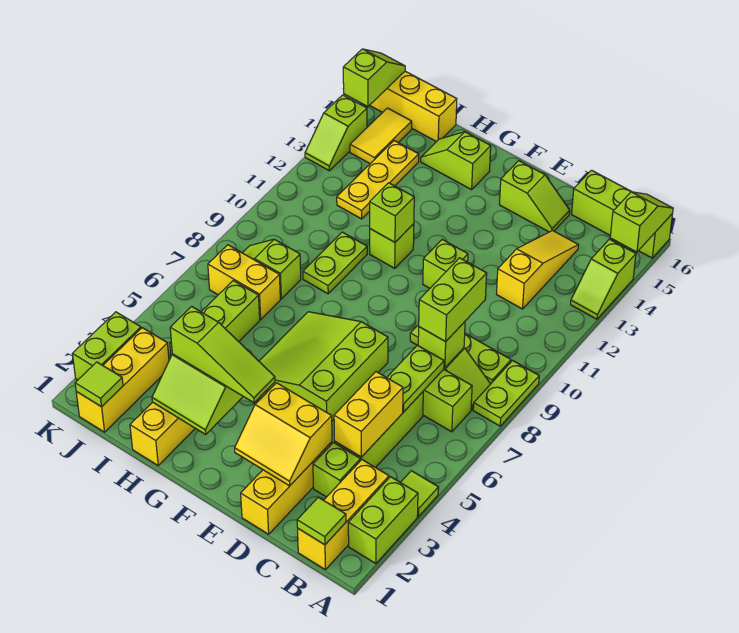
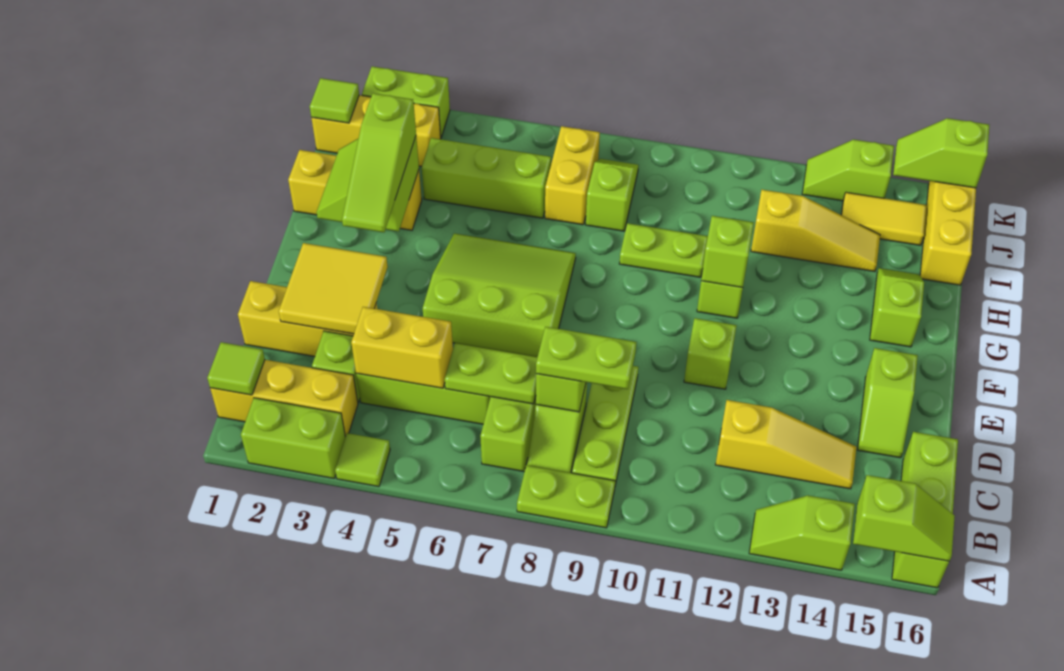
lime 1x2 brick [419,258,487,342] -> lime 1x2 plate [536,327,636,389]
yellow 2x2 slope [235,383,332,486] -> yellow 2x2 tile [279,243,388,334]
yellow 1x3 plate [337,141,419,219] -> yellow 1x3 slope [751,190,880,272]
lime 1x2 slope [343,49,405,107] -> lime 1x2 slope turned to [893,118,989,188]

